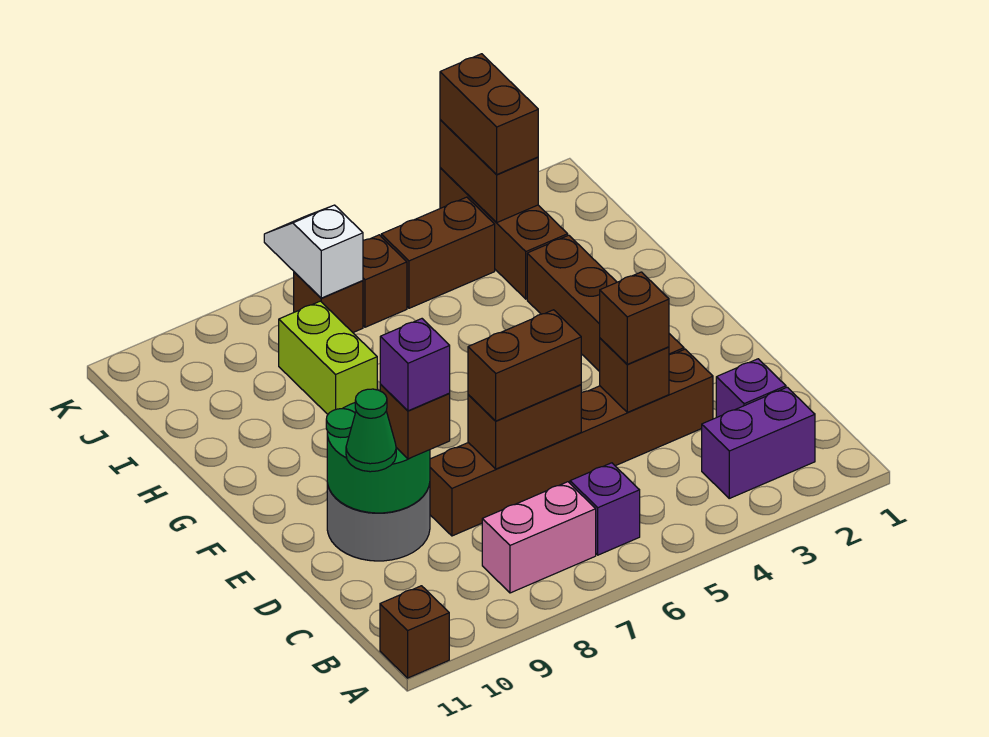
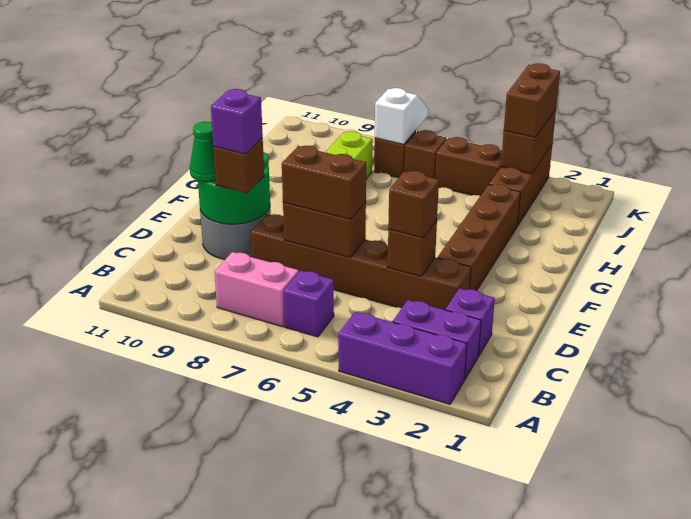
none -> purple 1x3 brick [338,312,467,404]
brown 1x1 brick [380,586,449,678] -> none

